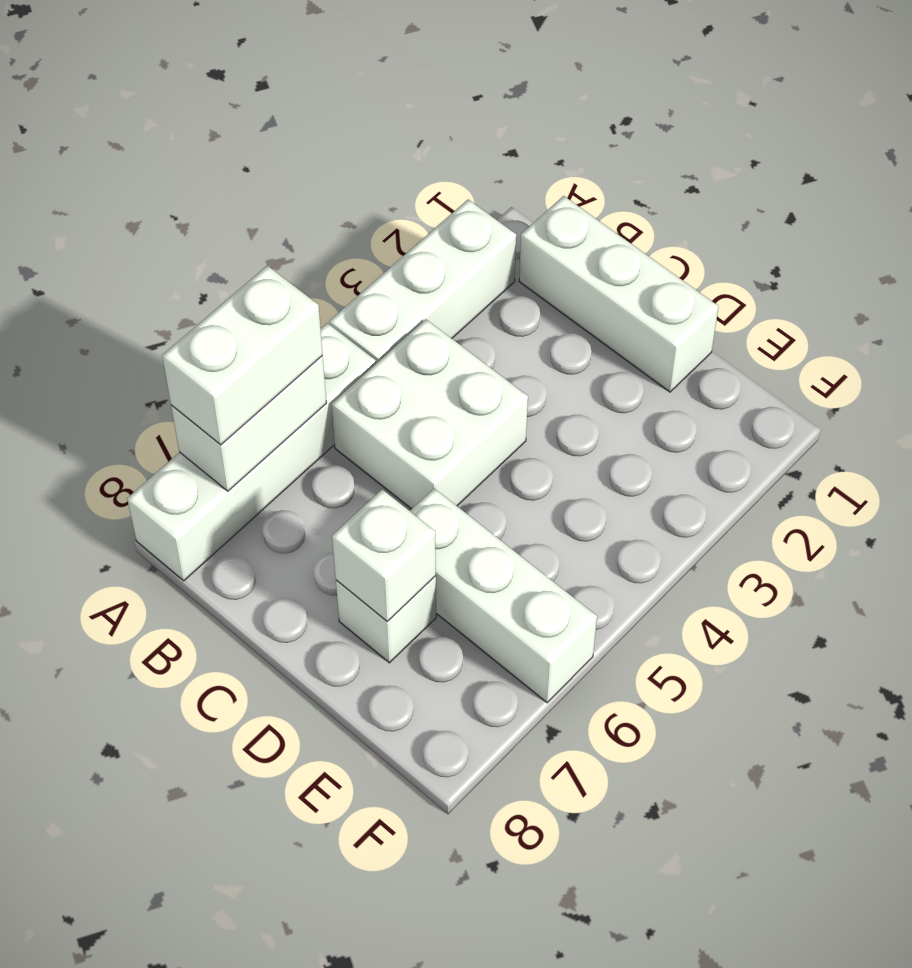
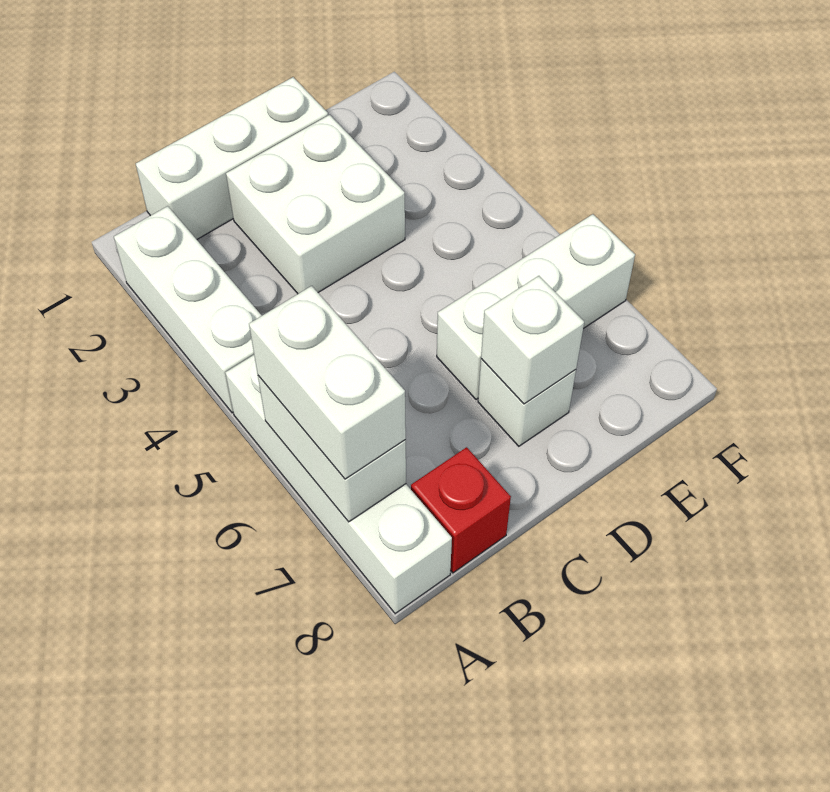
white 2x2 brick [331,319,528,509] -> white 2x2 brick moved to [226,115,405,294]
none -> red 1x1 brick [411,447,511,573]

